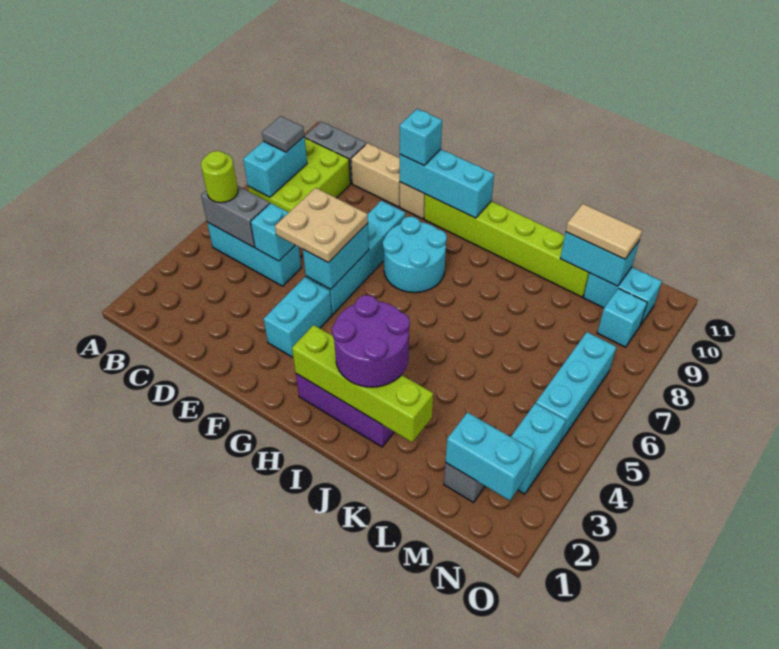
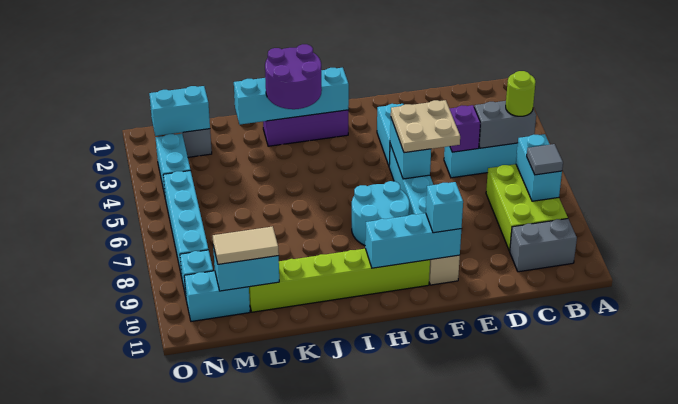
cyan 1x1 brick [251,203,295,261] -> purple 1x1 brick [449,105,480,152]
tan 1x2 brick [351,143,400,207] -> none
lime 1x4 brick [292,325,433,442] -> cyan 1x4 brick [234,68,349,125]
cyan 1x3 brick [536,332,616,441] -> cyan 1x4 brick [163,171,208,277]

